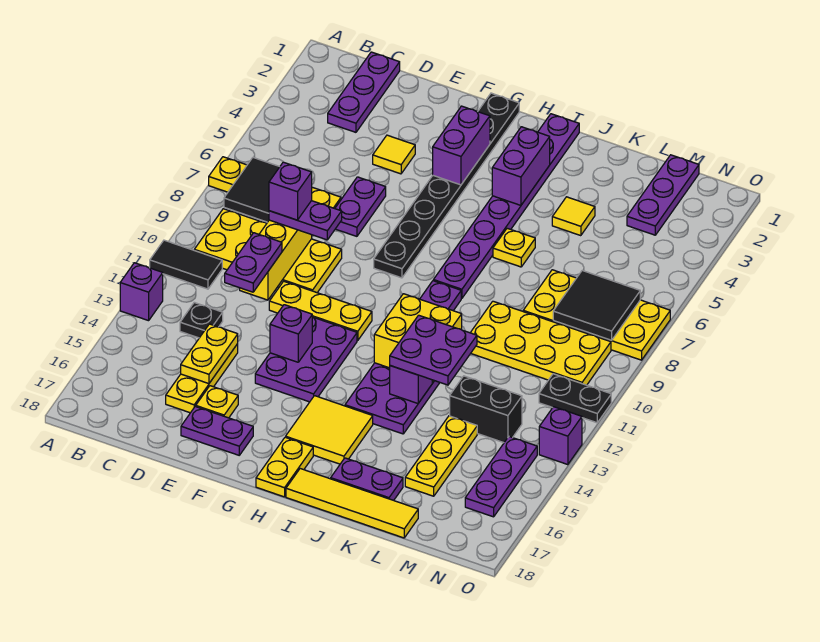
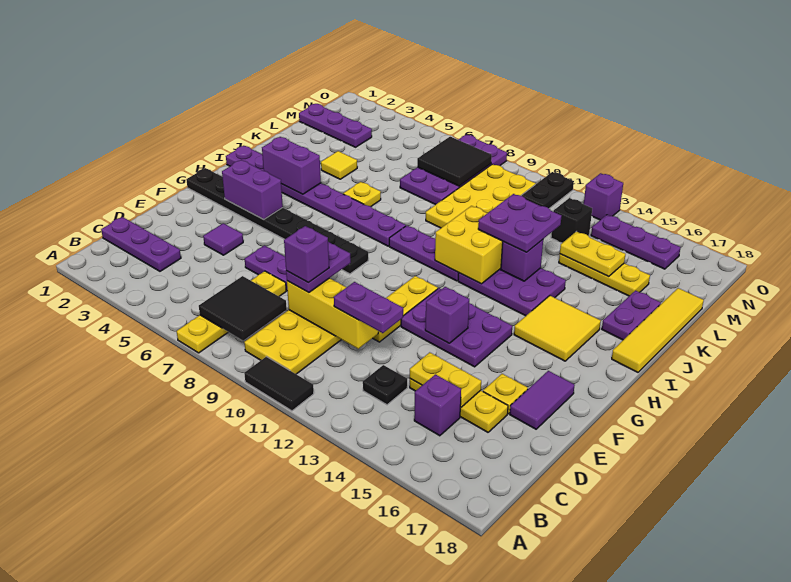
black 1x2 tile [150,240,222,289] -> black 1x2 tile turned to [244,357,314,411]
purple 1x1 brick [120,263,163,321] -> purple 1x1 brick moved to [414,374,461,436]
yellow 1x1 tile [373,135,415,174] -> purple 1x1 tile [203,223,243,255]
purple 1x2 plate [181,406,253,455] -> purple 1x2 tile [510,371,575,429]
yellow 1x2 plate [256,437,313,497] -> yellow 1x2 plate moved to [560,232,625,277]
yellow 2x4 plate [523,270,670,360] -> purple 2x4 plate [400,135,507,205]
black 1x2 brick [450,376,522,443] -> black 1x1 brick [551,198,592,243]

